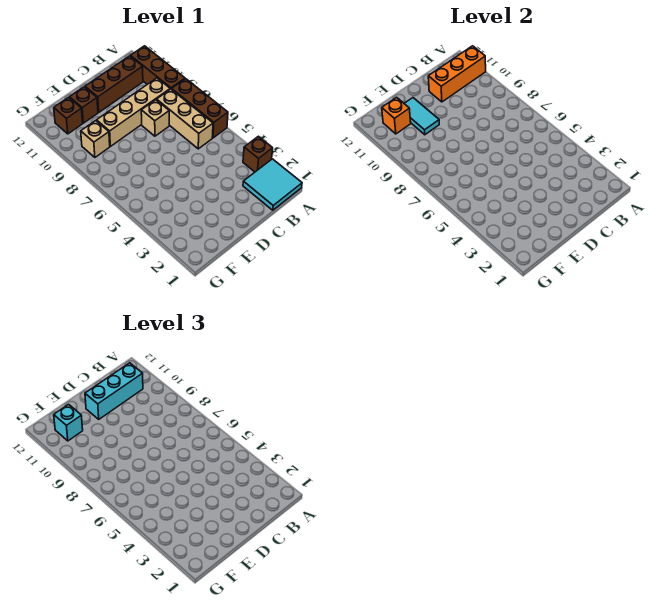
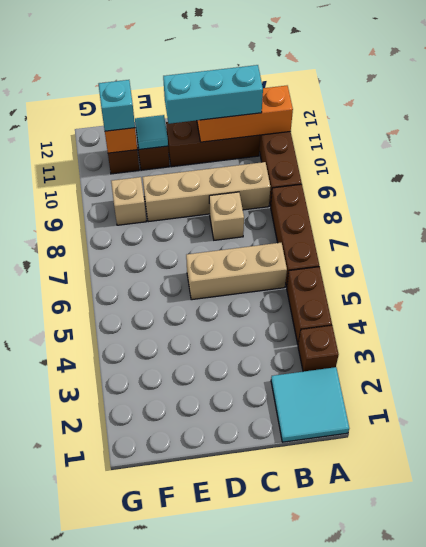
none -> brown 1x2 brick [287,267,332,344]
tan 1x3 brick [157,89,213,149] -> tan 1x3 brick turned to [186,243,287,300]
cyan 1x2 tile [404,98,439,135] -> cyan 1x1 tile [135,115,168,149]

